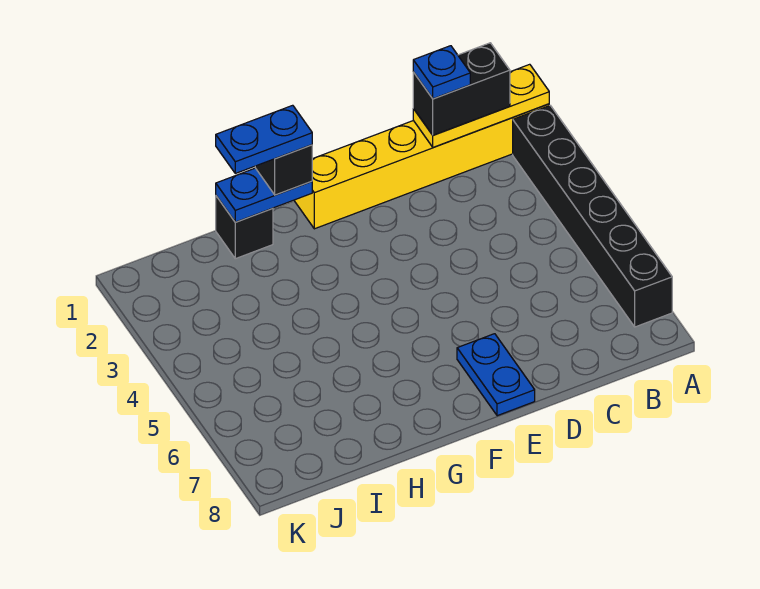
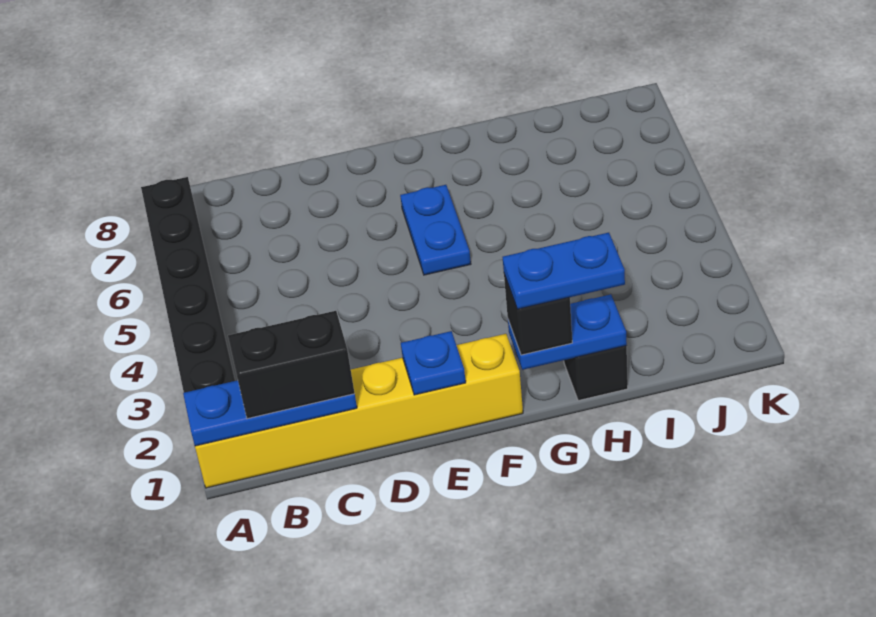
yellow 1x3 plate [413,64,549,147] -> blue 1x3 plate [183,380,357,446]
blue 1x1 plate [413,46,470,99] -> blue 1x1 plate moved to [401,331,466,395]
blue 1x2 plate [457,334,535,416] -> blue 1x2 plate moved to [400,185,471,275]

